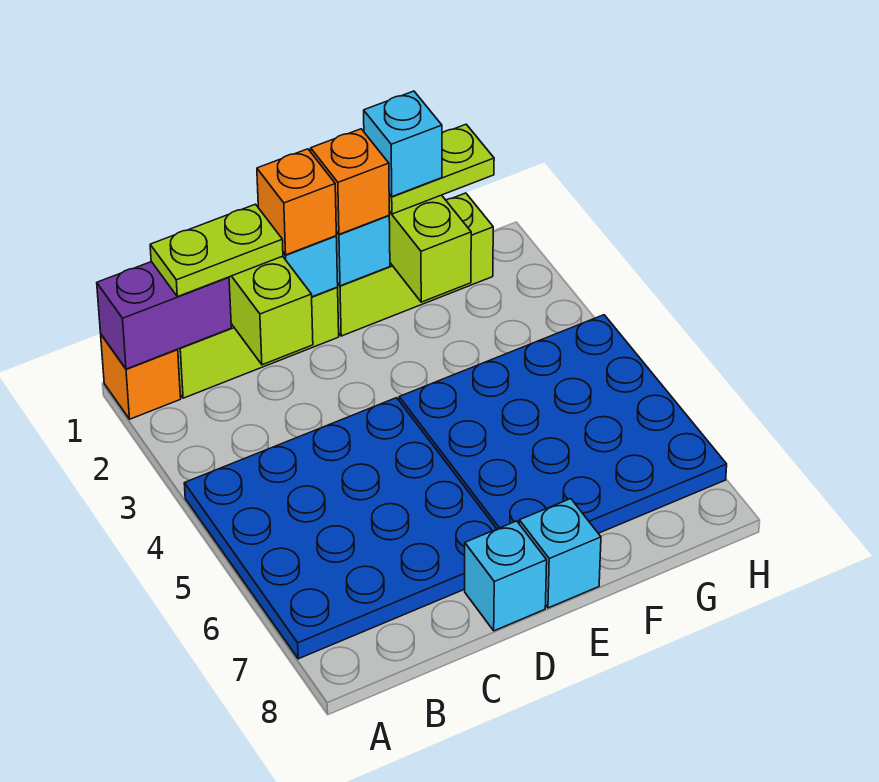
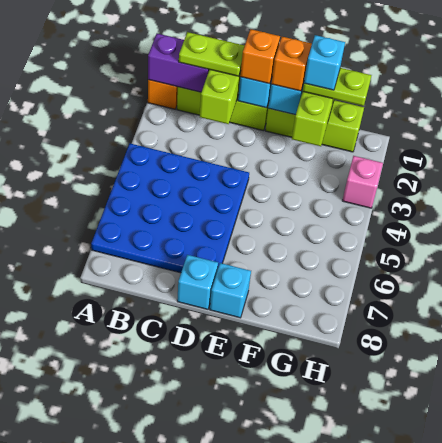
blue 4x4 plate [399,315,727,533] -> none
none -> pink 1x1 brick [342,156,383,208]

